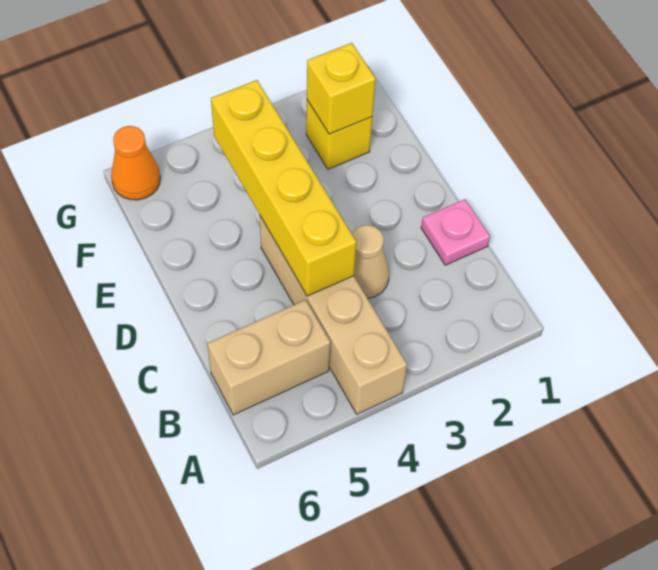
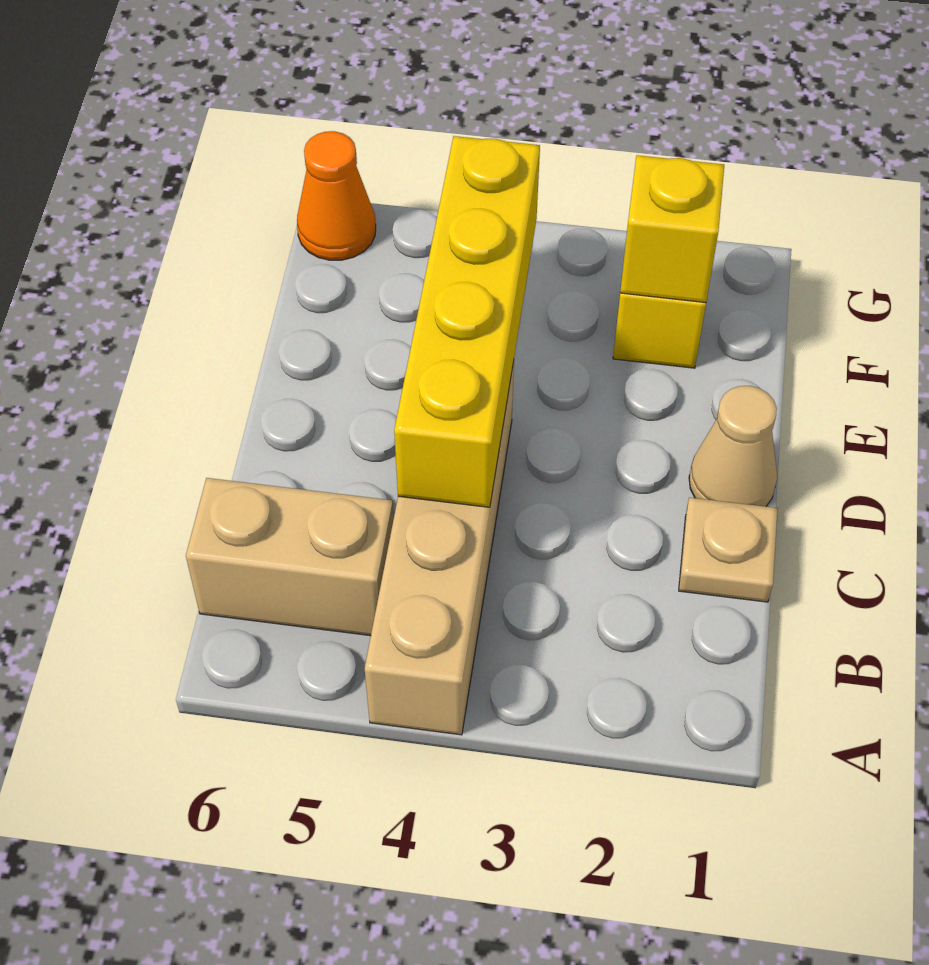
pink 1x1 plate [421,199,490,265] -> tan 1x1 plate [679,497,778,602]
tan 1x1 cone [352,225,389,299] -> tan 1x1 cone moved to [689,386,778,507]

